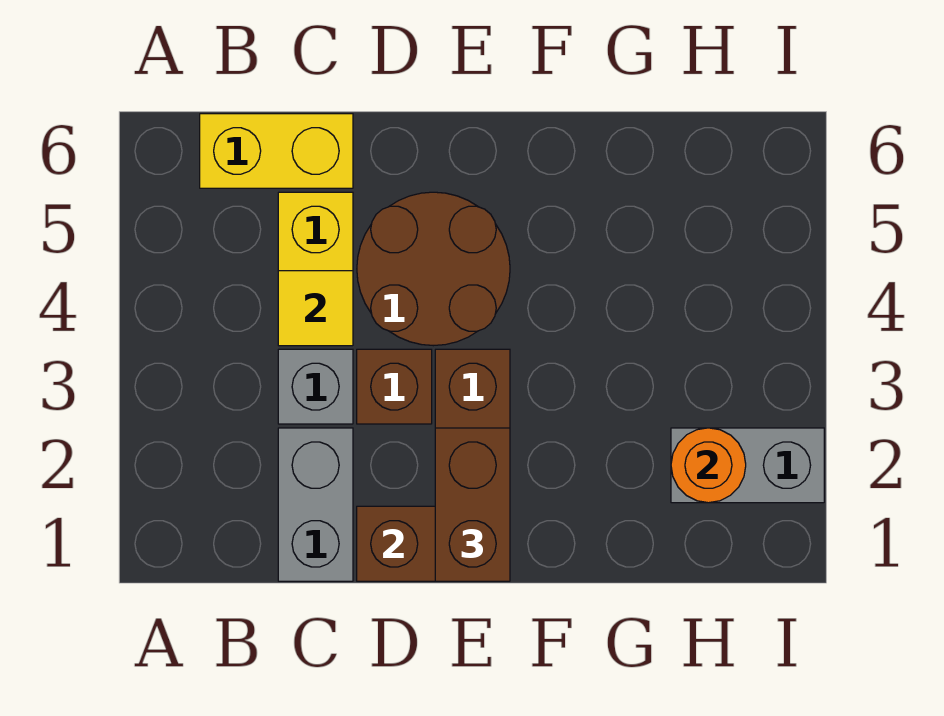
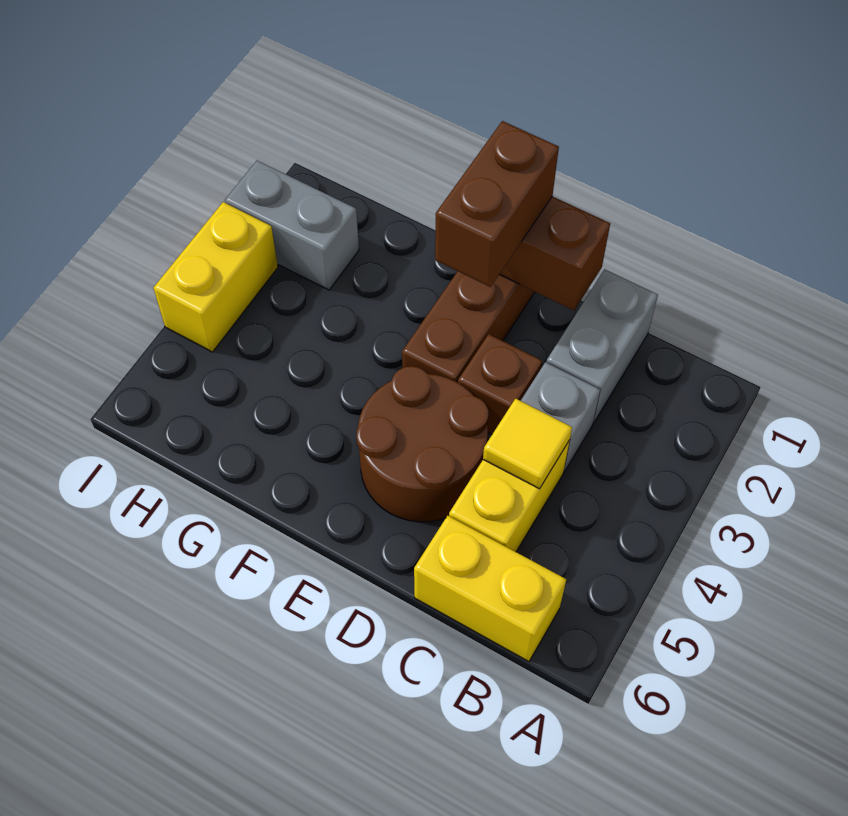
orange 1x1 round brick [671,428,746,503] -> none
none -> yellow 1x2 brick [153,202,278,352]

